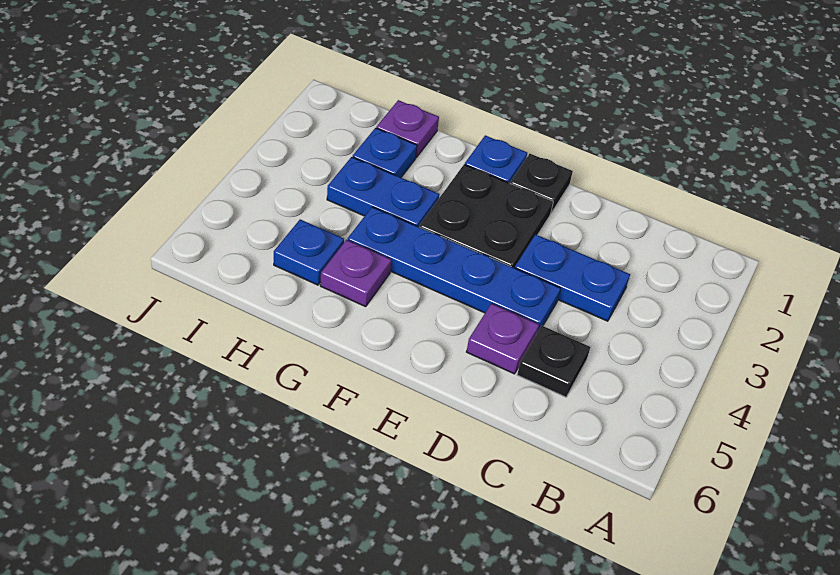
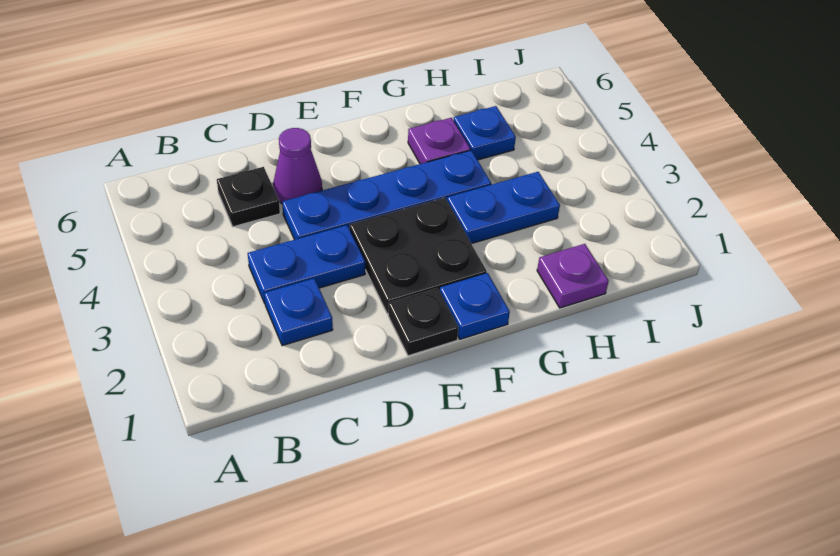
purple 1x1 plate [467,304,539,374] -> purple 1x1 cone [273,128,322,203]
blue 1x1 plate [353,128,417,177] -> blue 1x1 plate moved to [264,278,333,346]

